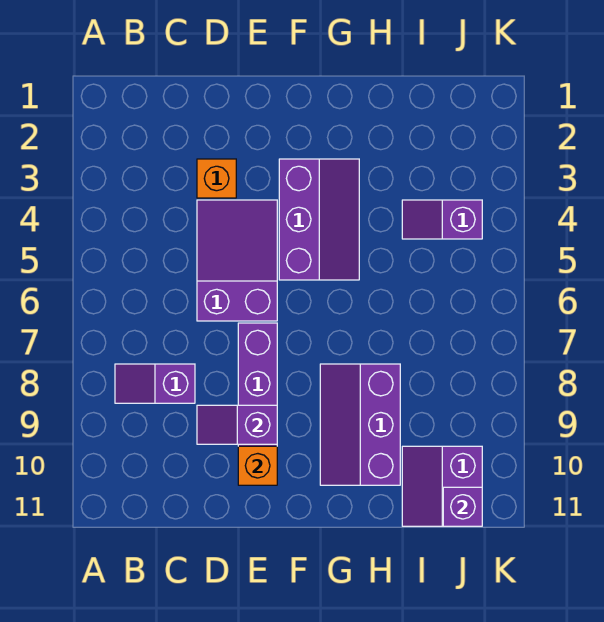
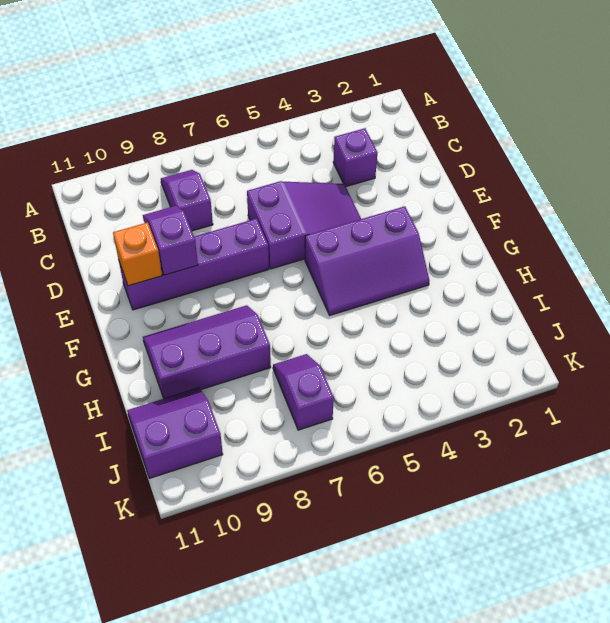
orange 1x1 brick [197,159,236,198] -> none
purple 1x2 slope [402,200,482,239] -> purple 1x2 slope moved to [273,354,334,430]
purple 1x1 brick [443,487,482,526] -> purple 1x1 brick moved to [333,128,377,186]

